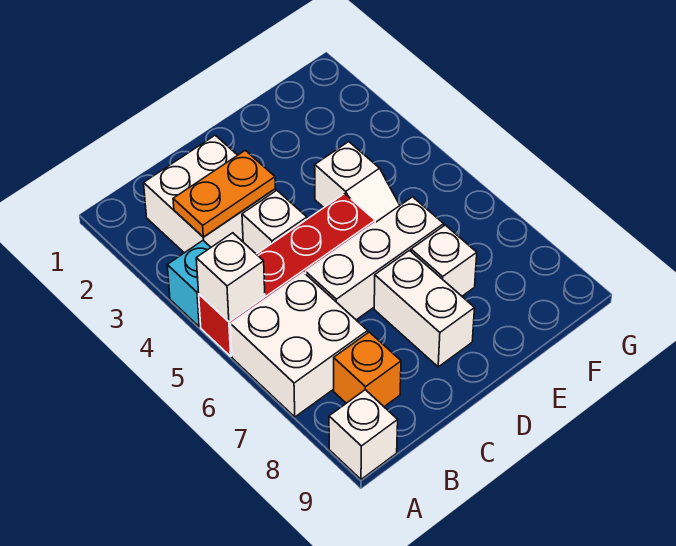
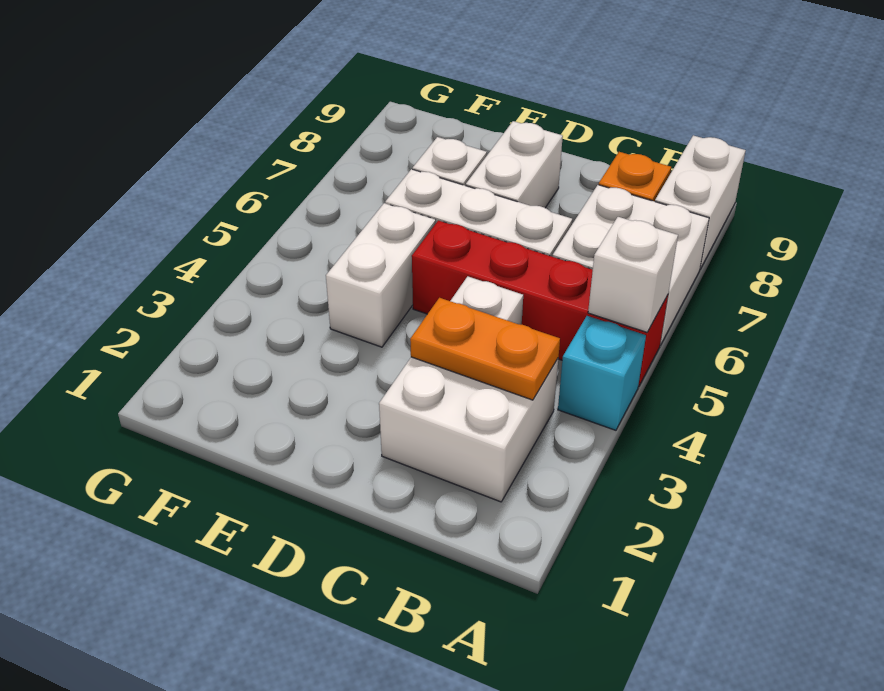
white 1x1 brick [329,390,398,479] -> white 1x2 brick [655,135,746,269]
white 1x2 slope [315,142,400,222] -> white 1x2 brick [326,203,436,347]

